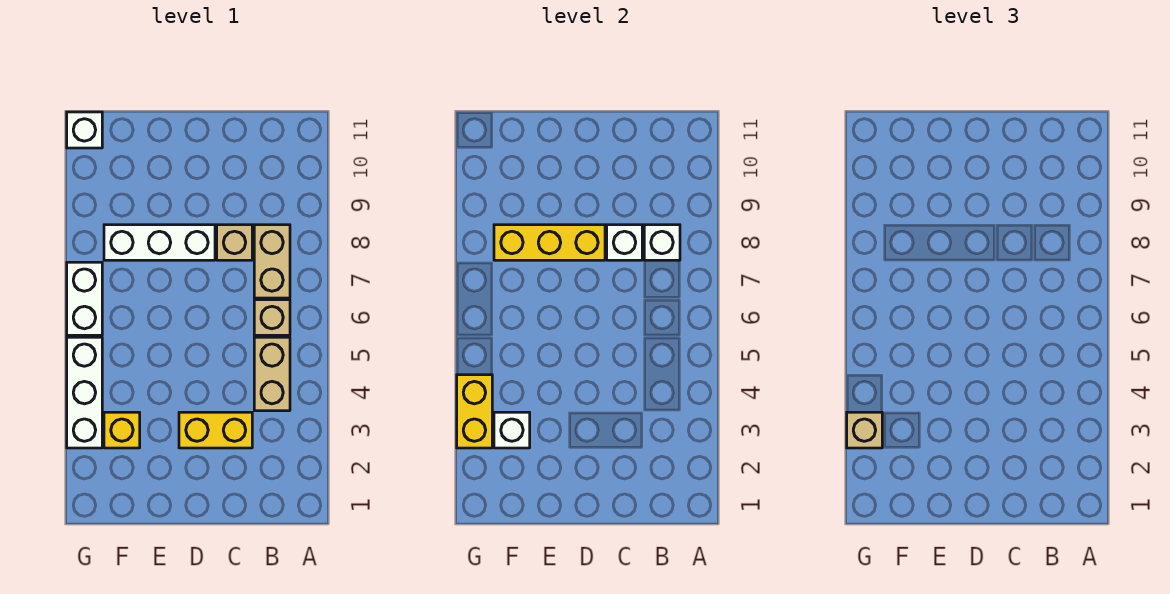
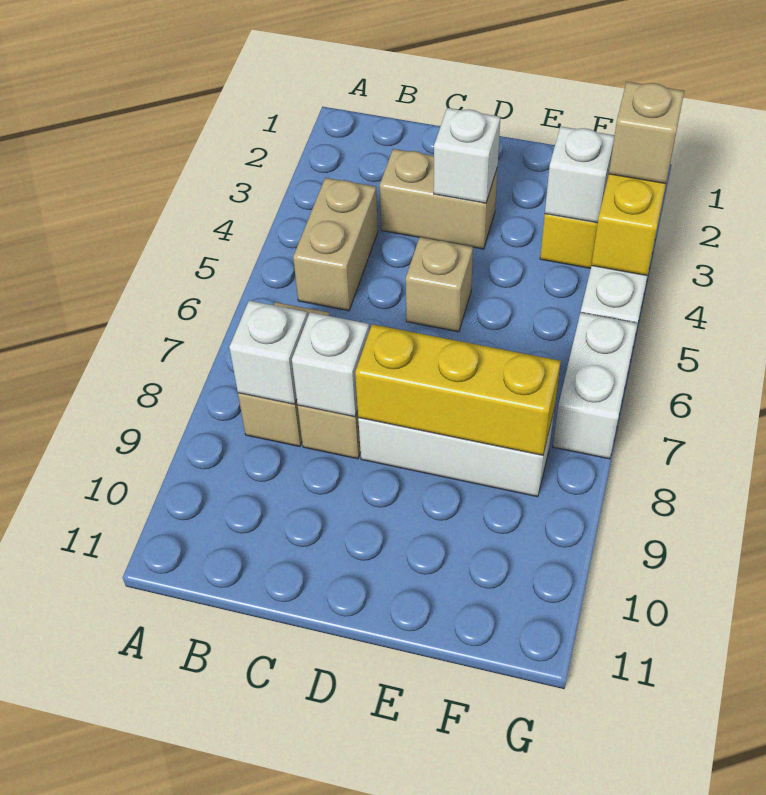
tan 1x1 brick [254,300,290,335] -> tan 1x1 brick moved to [406,237,473,332]
yellow 1x2 brick [179,412,252,448] -> tan 1x2 brick [379,149,498,249]
white 1x1 brick [67,112,102,148] -> white 1x1 brick moved to [434,108,500,203]

